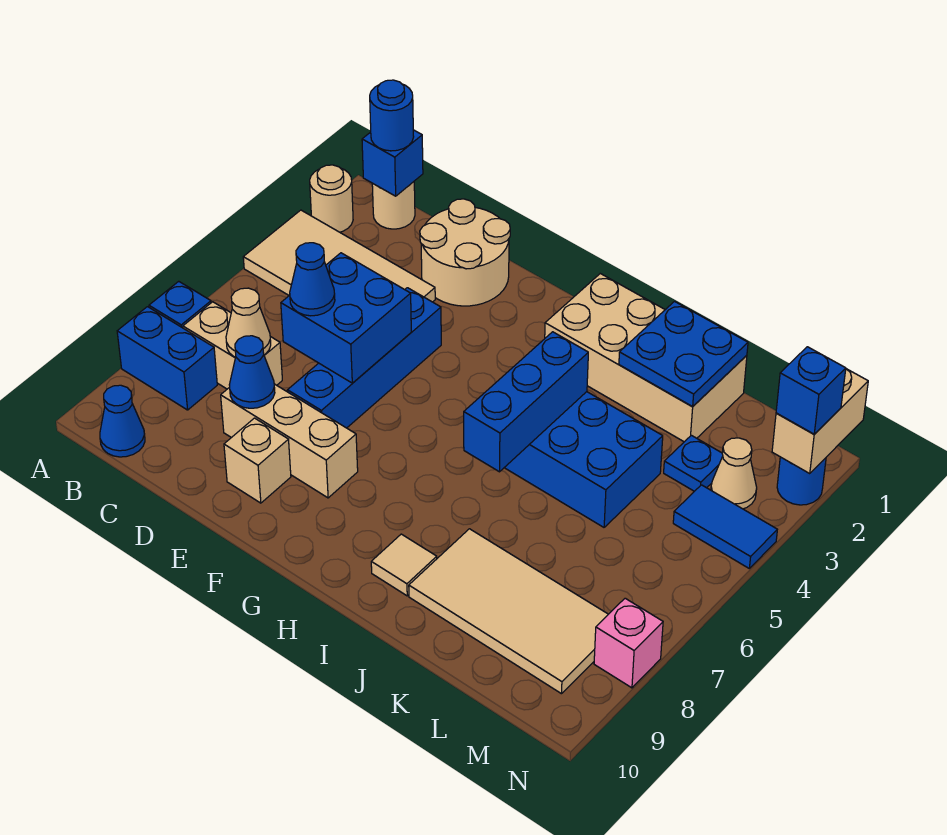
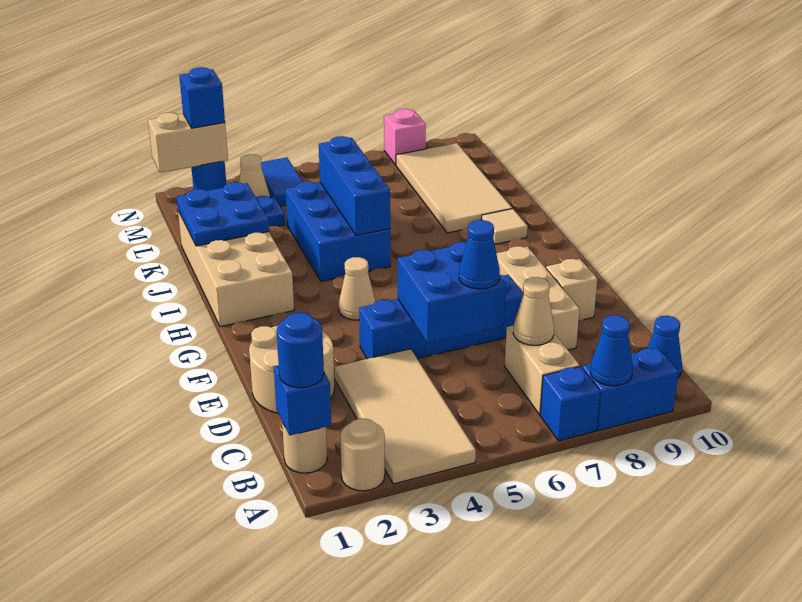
blue 1x2 brick [117,307,217,410] -> blue 1x2 brick turned to [583,348,679,431]
blue 1x1 cone [229,336,275,408] -> blue 1x1 cone moved to [590,315,633,386]
none -> tan 1x1 cone [339,257,376,320]
blue 1x3 brick [464,332,588,472] -> blue 1x3 brick turned to [319,136,390,236]

